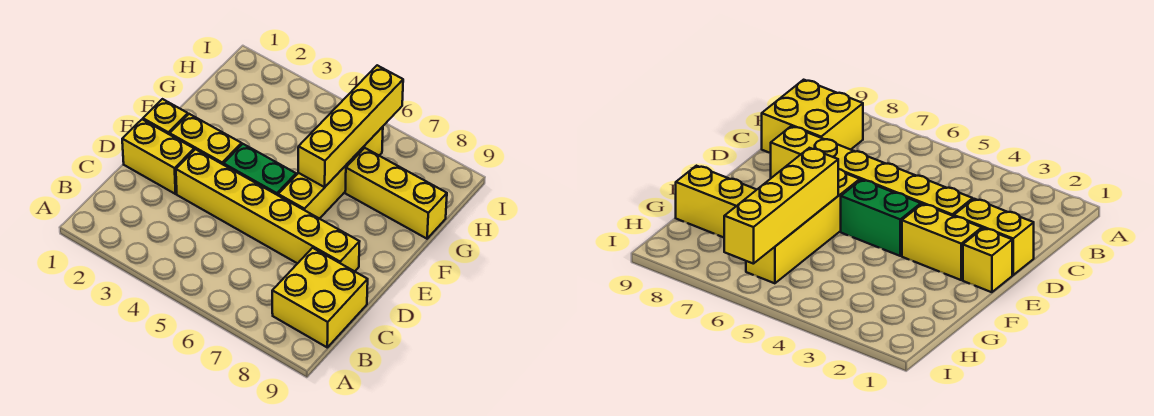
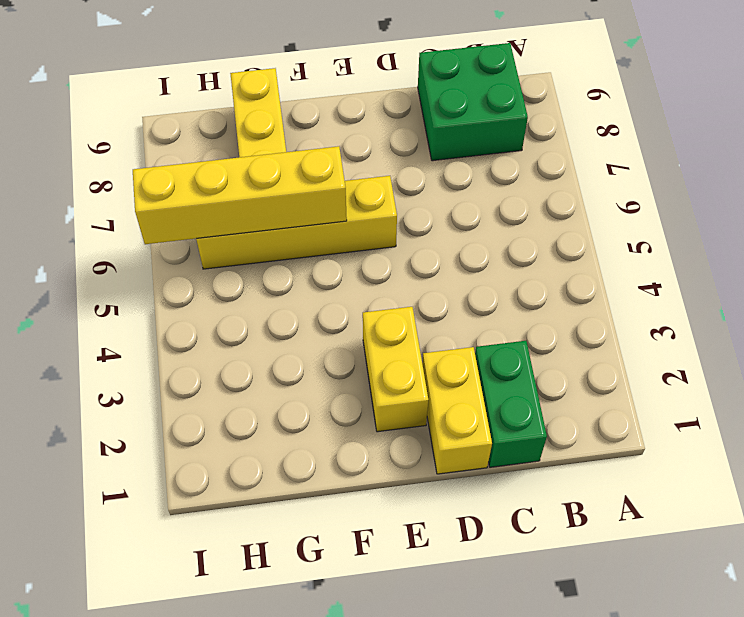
yellow 2x2 brick [272,248,368,347] -> green 2x2 brick [418,43,528,161]
yellow 1x6 brick [176,149,360,271] -> none
yellow 1x1 brick [143,99,188,134] -> none
green 1x2 brick [224,144,296,195] -> green 1x2 brick moved to [475,341,547,467]

